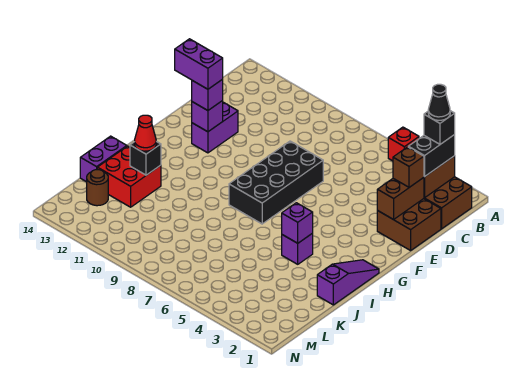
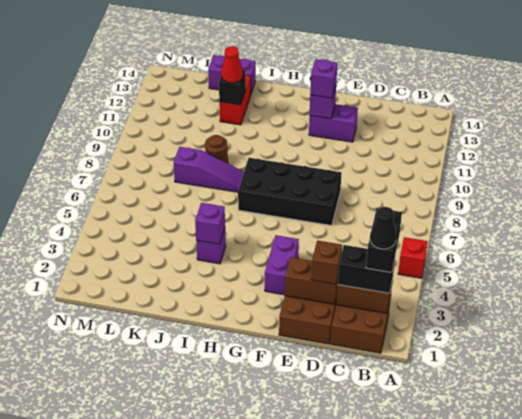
black 1x1 brick [424,111,455,144] -> black 1x2 brick [366,208,402,272]
purple 1x2 brick [175,39,223,89] -> purple 1x2 brick moved to [265,235,299,295]
purple 1x3 slope [317,260,379,305] -> purple 1x3 slope moved to [173,147,244,192]
red 2x2 brick [97,146,161,207] -> red 1x2 brick [219,75,251,125]
brown 1x1 round brick [87,170,108,206] -> brown 1x1 round brick moved to [205,135,228,163]

